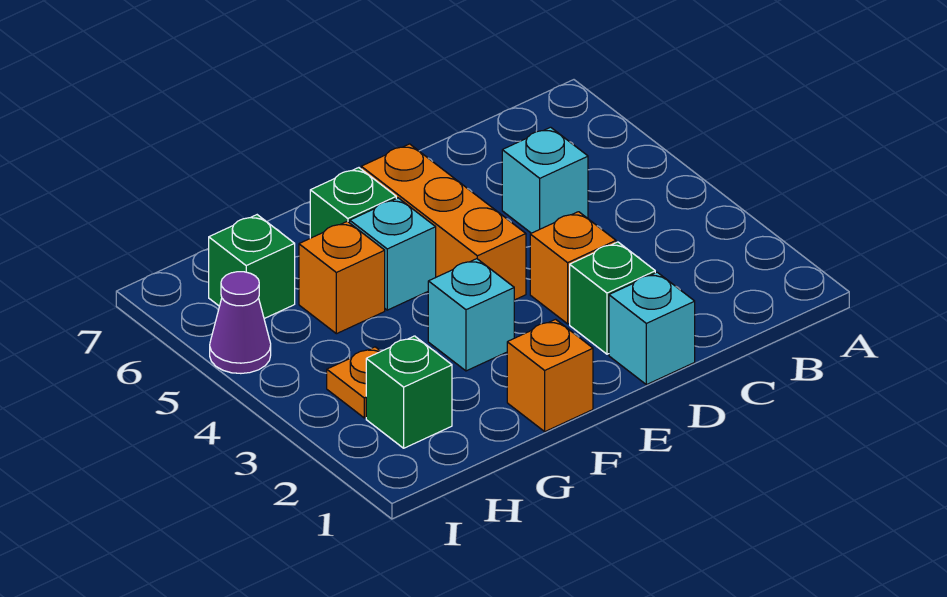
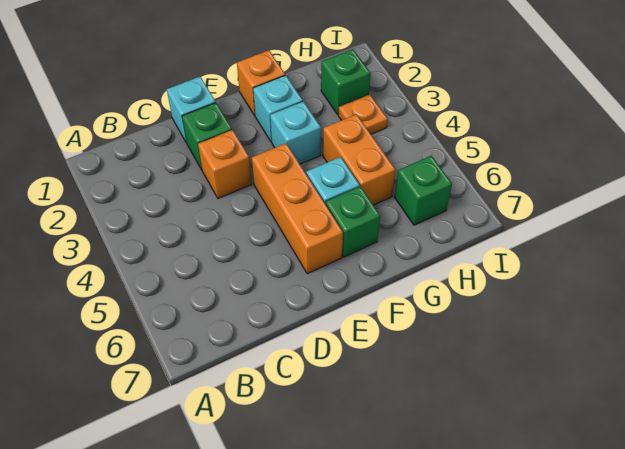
cyan 1x1 brick [502,127,588,233] -> cyan 1x1 brick moved to [253,75,303,142]
orange 1x1 brick [299,221,385,334] -> orange 1x2 brick [323,114,395,205]
purple 1x1 cone [210,272,271,373] -> none

